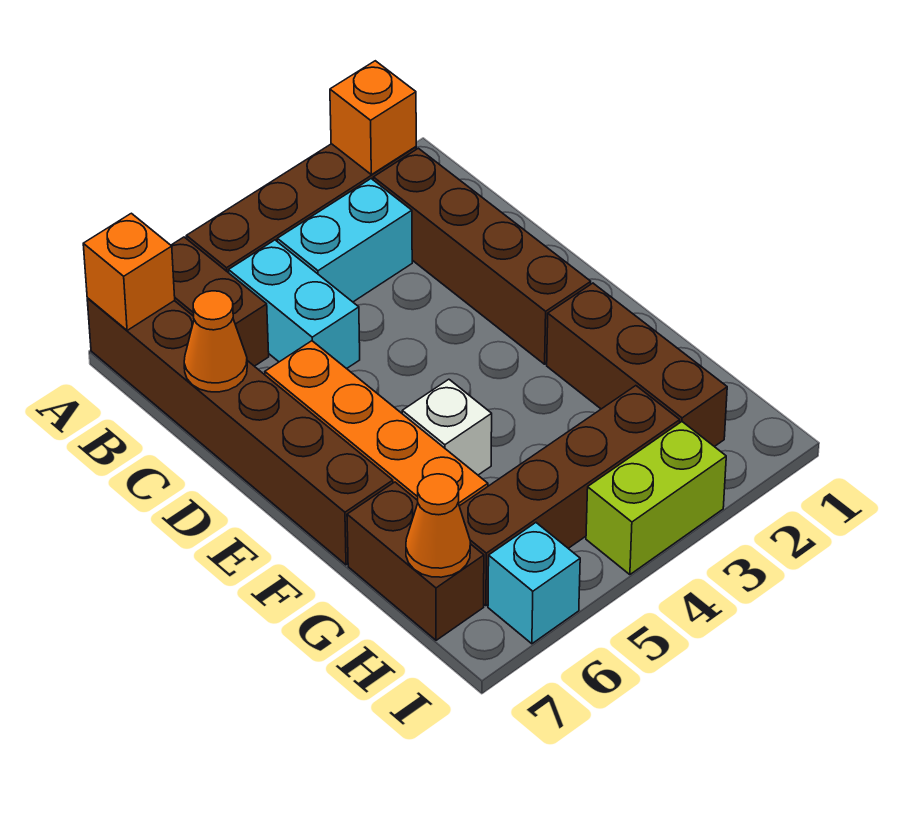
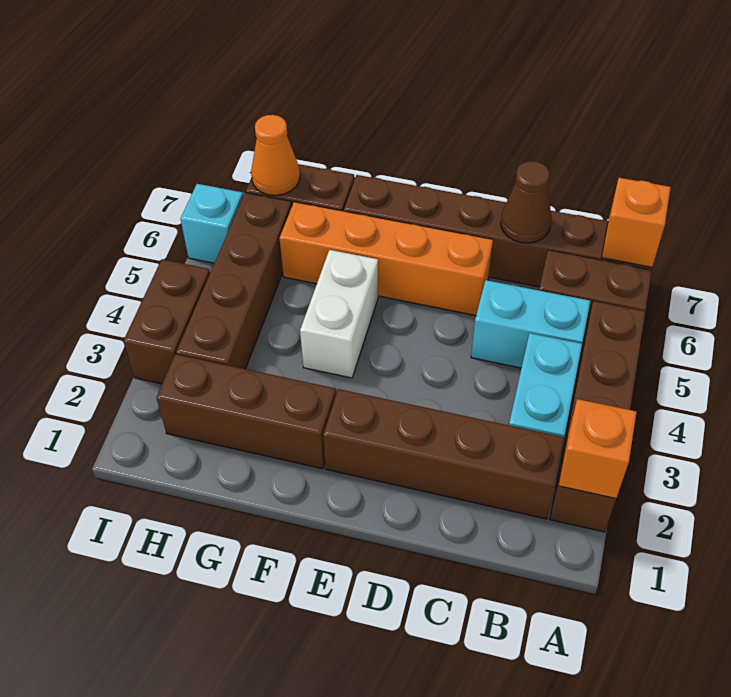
orange 1x1 cone [184,291,247,392] -> brown 1x1 cone [501,161,551,243]
white 1x1 brick [402,379,492,475] -> white 1x2 brick [300,250,378,378]
lime 1x2 brick [586,422,726,575] -> brown 1x2 brick [124,259,210,384]

